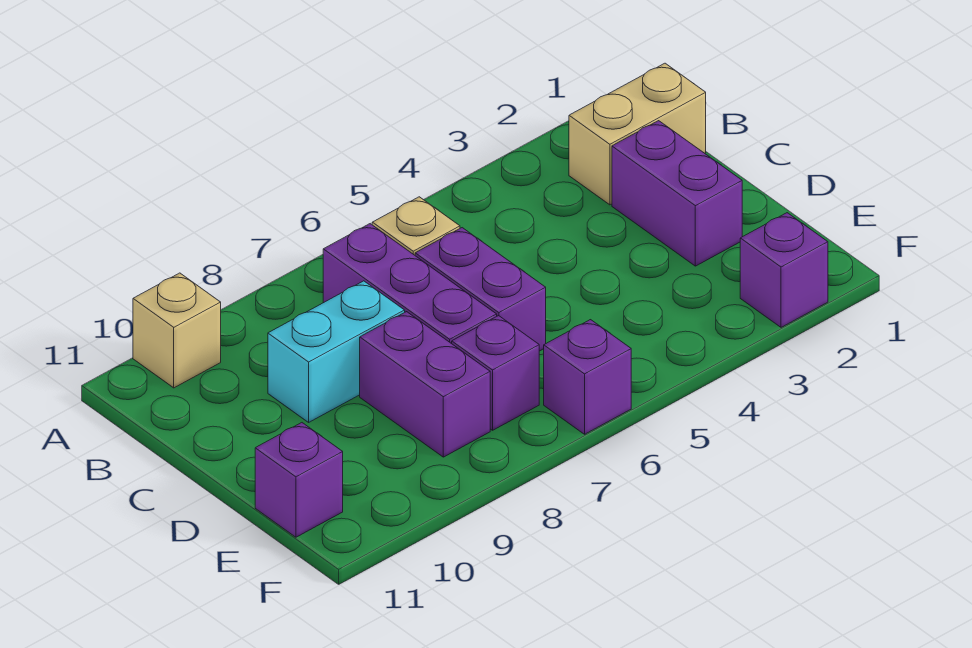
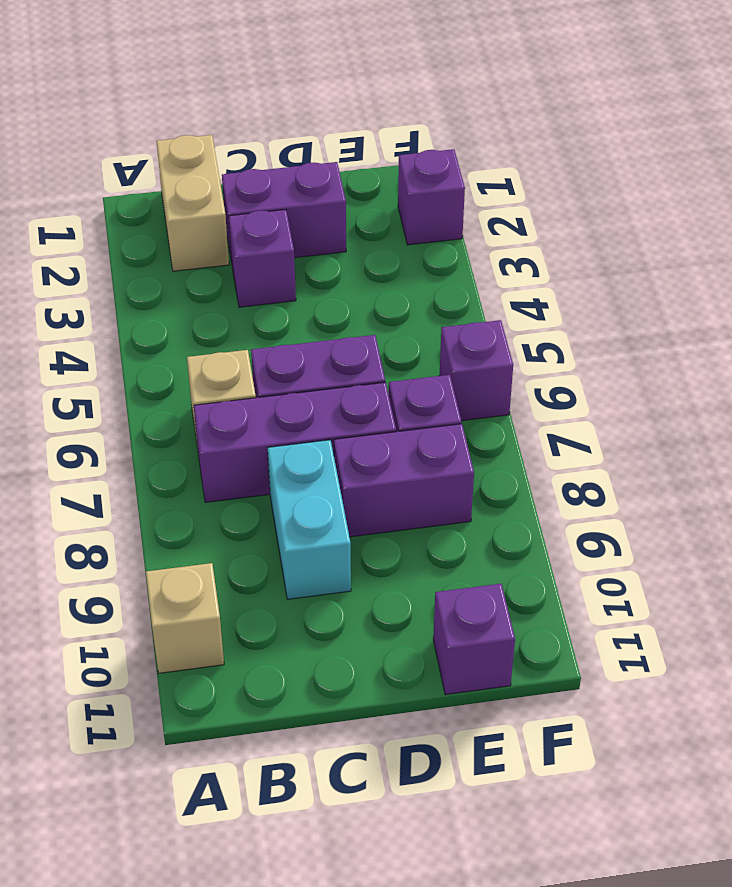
none -> purple 1x1 brick [229,209,296,307]

